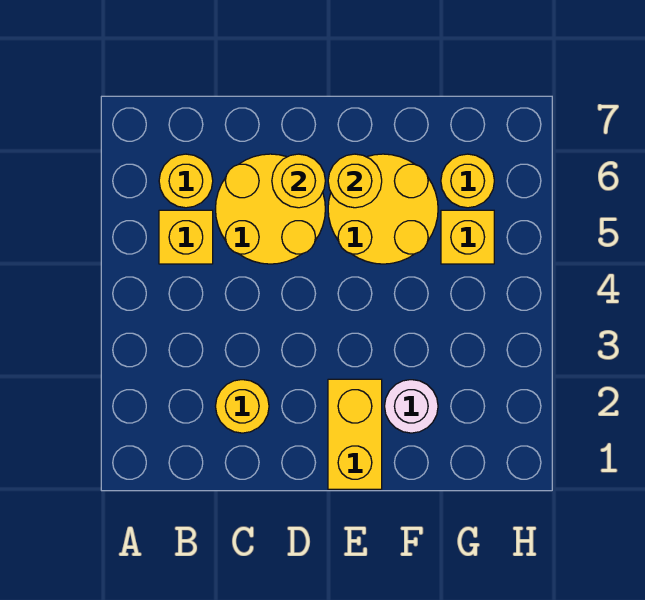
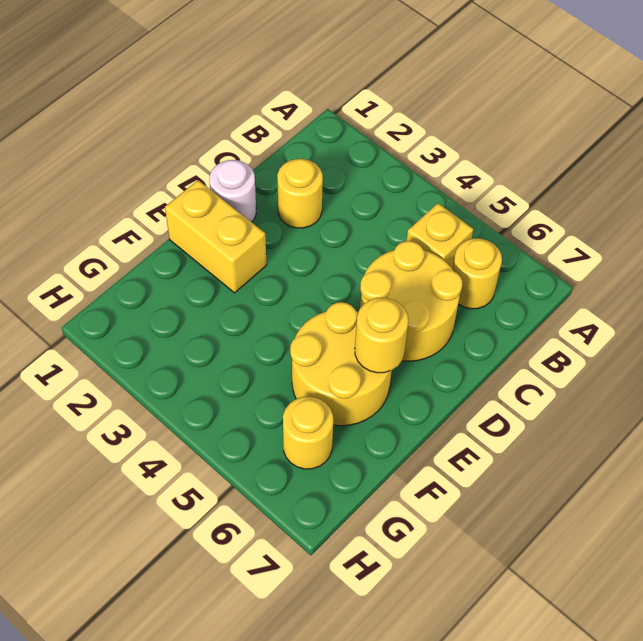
yellow 1x1 round brick [272,154,325,208] -> none
white 1x1 round brick [385,380,438,433] -> white 1x1 round brick moved to [209,160,256,222]
yellow 1x1 brick [441,210,494,264] -> none

